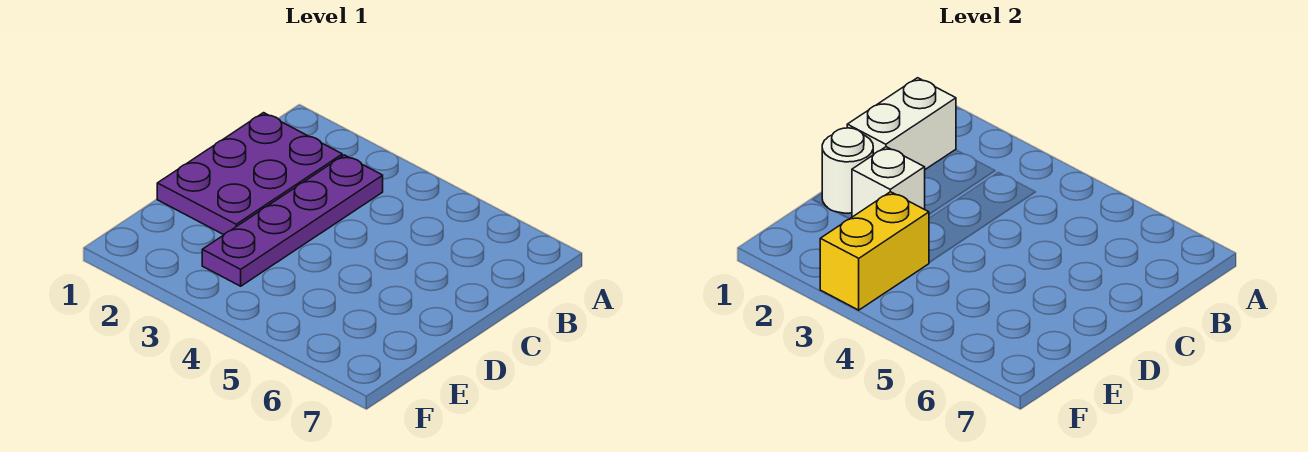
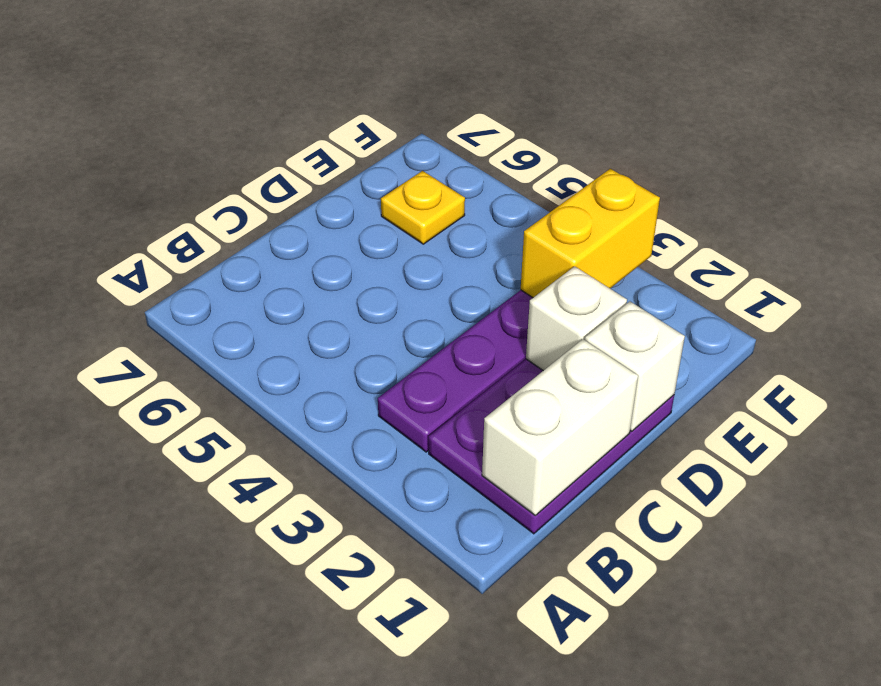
white 1x1 round brick [822,128,873,213] -> white 1x1 brick [585,301,685,431]
none -> yellow 1x1 plate [381,171,465,244]

